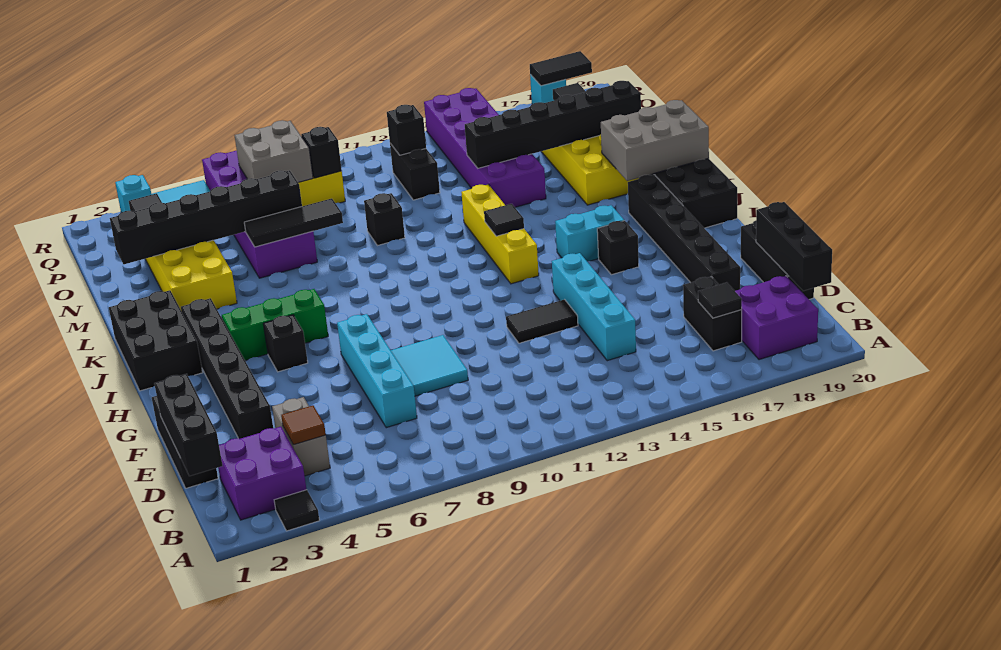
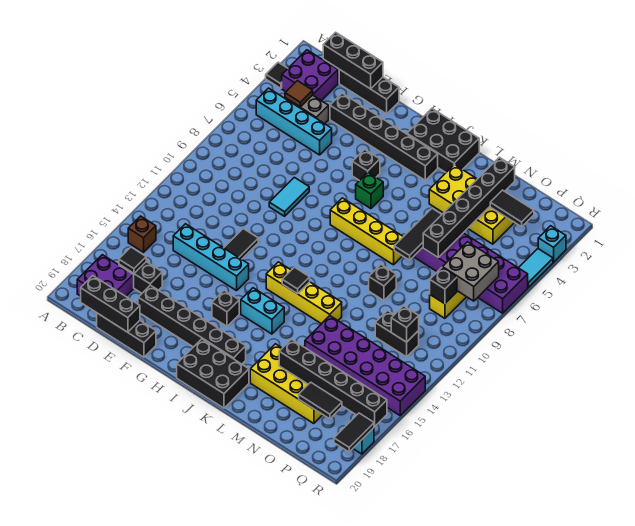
none -> brown 1x1 brick [128,216,156,252]
cyan 1x4 brick [337,314,417,428] -> cyan 1x4 brick moved to [256,88,332,155]
cyan 2x2 tile [391,335,468,396] -> cyan 1x2 tile [269,177,309,216]
green 1x3 brick [222,289,328,360] -> green 1x1 brick [356,173,383,209]
none -> yellow 1x4 brick [330,198,403,265]
cyan 1x2 brick [555,205,624,261] -> cyan 1x2 brick turned to [241,288,284,334]
grey 2x3 brick [601,100,709,181] -> none
black 1x6 brick [465,81,641,168] -> black 1x6 brick turned to [279,339,387,426]

